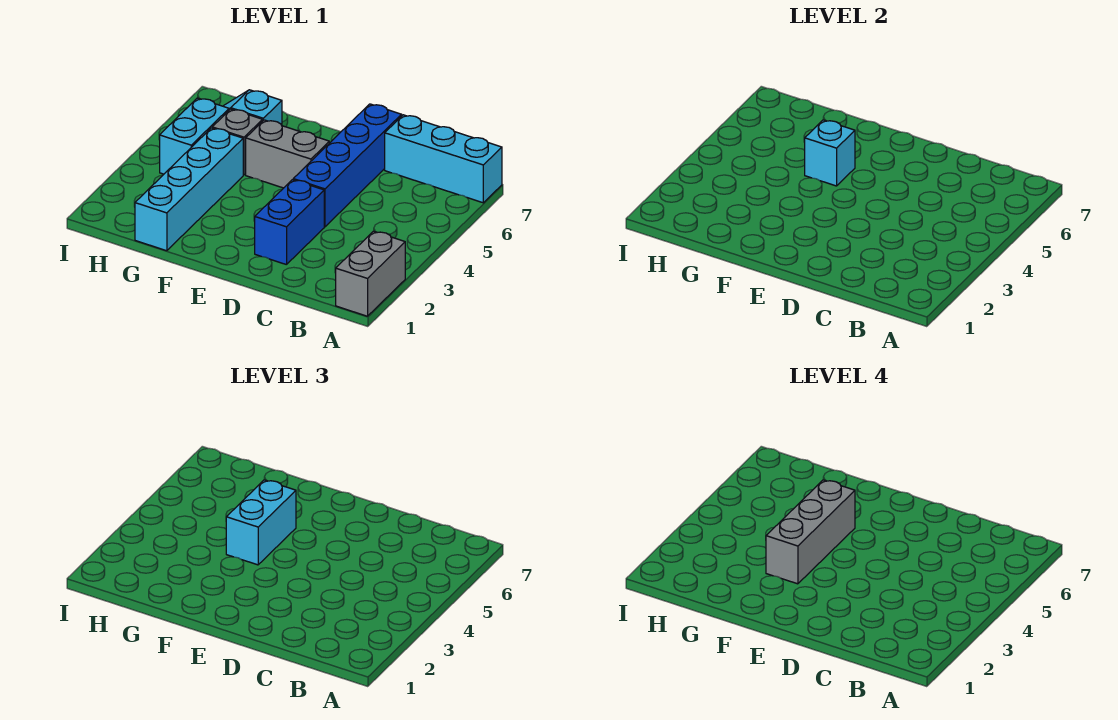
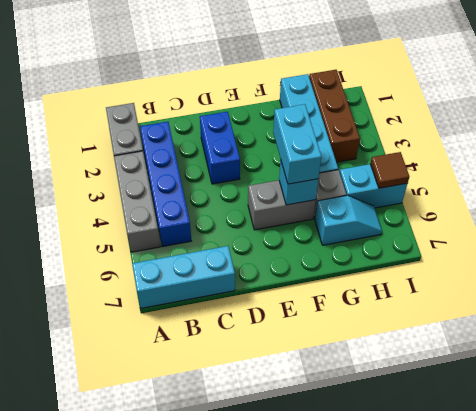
blue 1x4 brick [293,104,402,227] -> blue 1x4 brick moved to [140,122,191,247]
grey 1x3 brick [766,480,855,584] -> grey 1x3 brick moved to [114,151,161,252]
none -> brown 1x3 brick [309,70,360,162]
cyan 1x2 brick [160,98,229,174] -> cyan 1x2 brick turned to [340,164,408,208]
none -> brown 1x1 tile [370,152,409,188]

